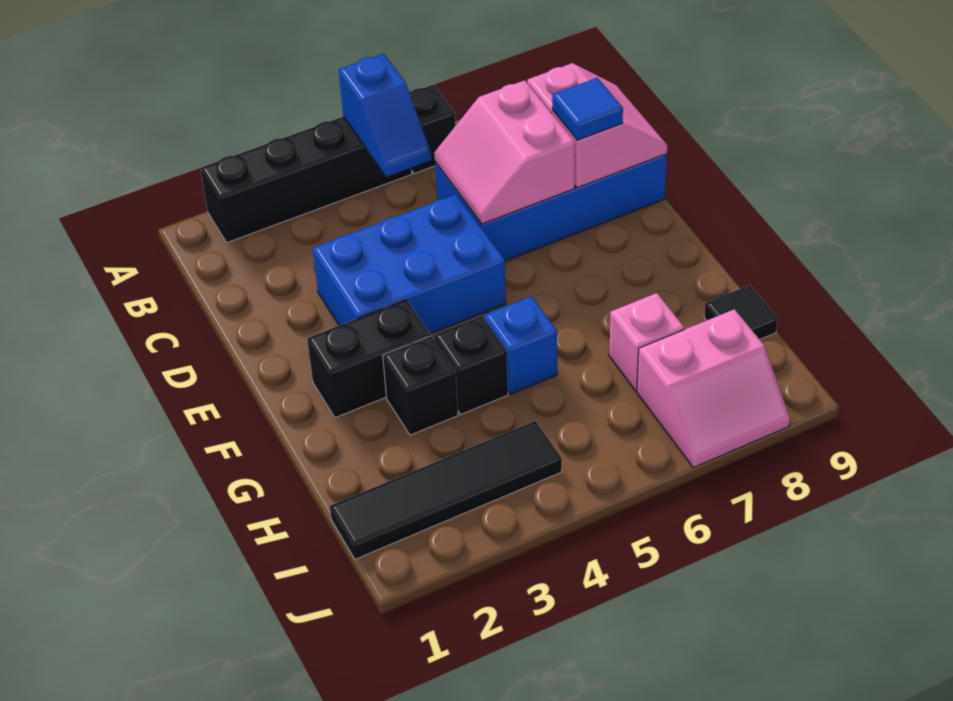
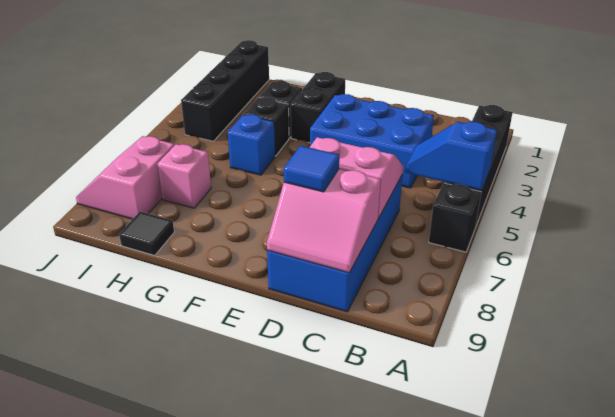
blue 2x3 brick [313,194,506,334] -> blue 2x3 brick turned to [310,94,434,188]
black 1x4 tile [330,421,562,559] -> black 1x4 brick [181,40,269,141]

